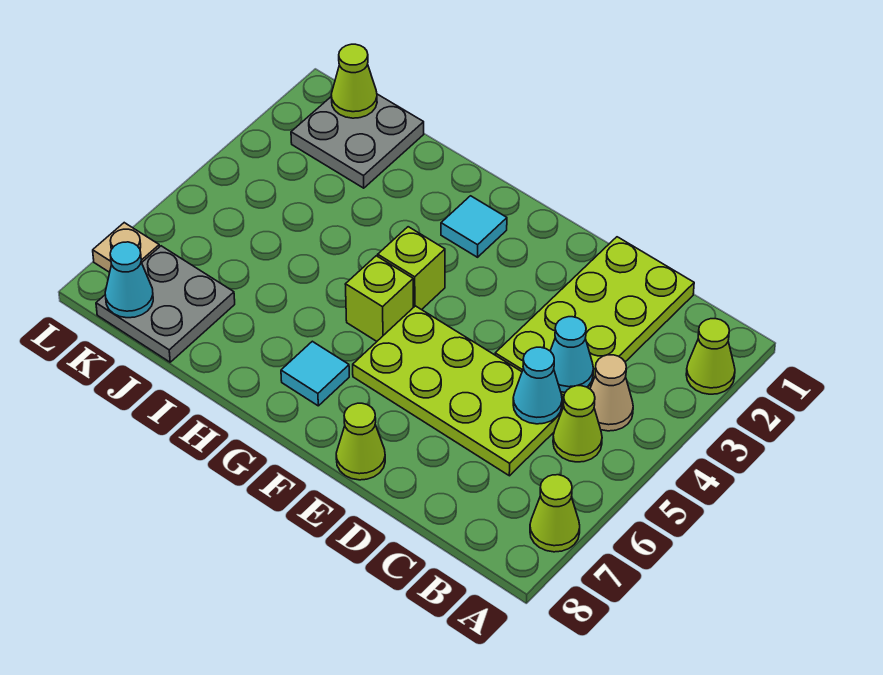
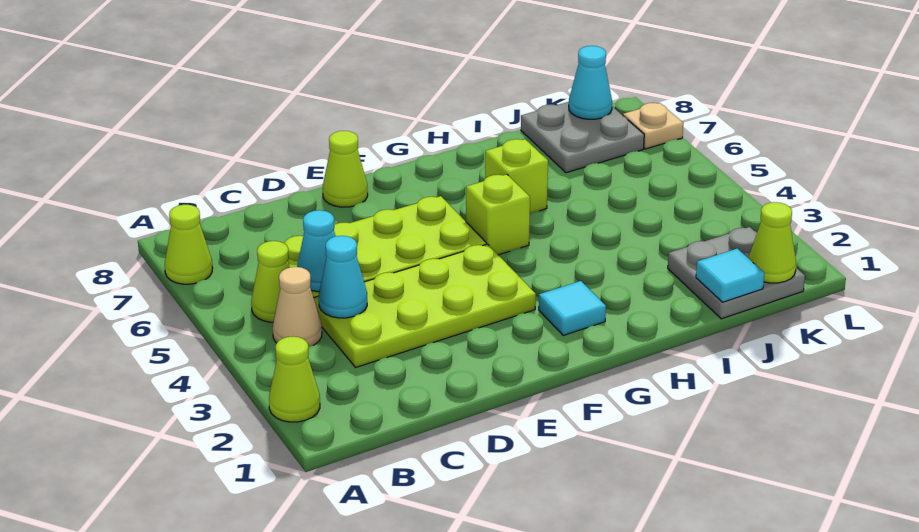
lime 2x4 plate [495,237,694,398] -> lime 2x4 plate turned to [314,244,536,367]
lime 1x1 brick [378,227,445,310] -> lime 1x1 brick moved to [485,139,548,213]
cyan 1x1 tile [281,341,349,406] -> cyan 1x1 tile moved to [696,249,764,302]

